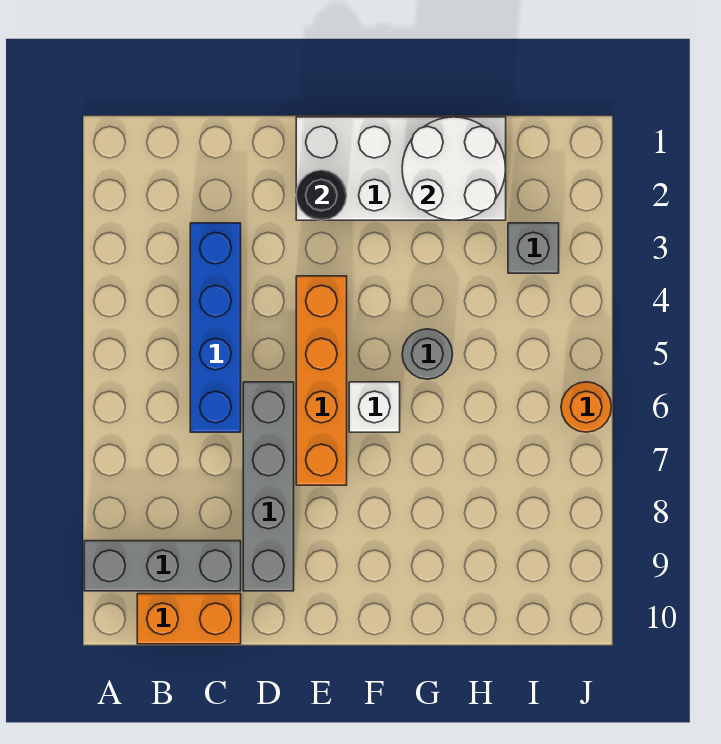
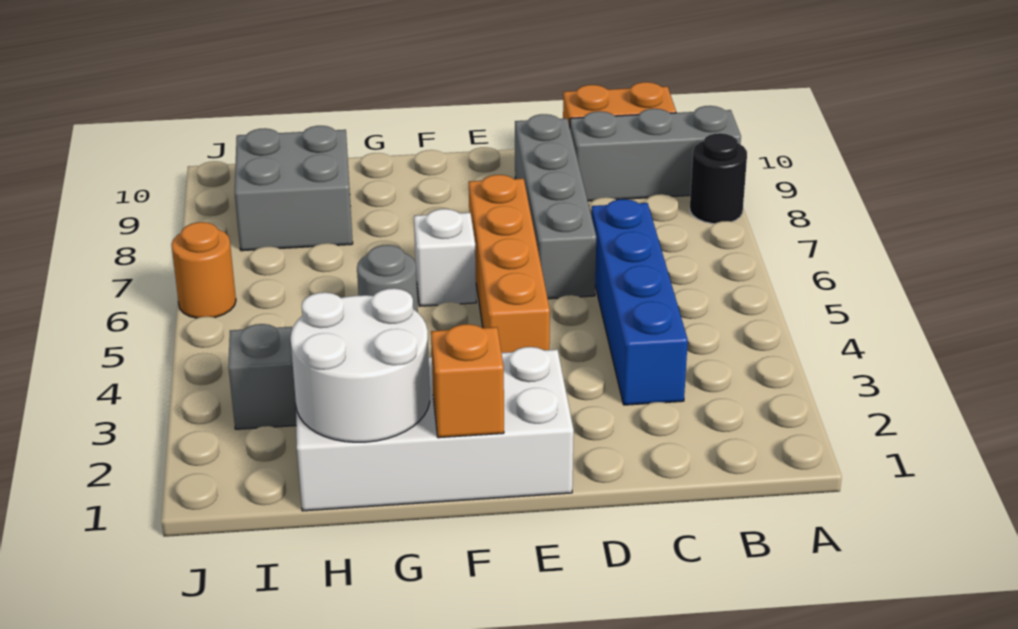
black 1x1 round brick [296,170,347,220] -> black 1x1 round brick moved to [690,133,747,224]
none -> orange 1x1 brick [431,324,504,438]
none -> grey 2x2 brick [235,126,353,251]

